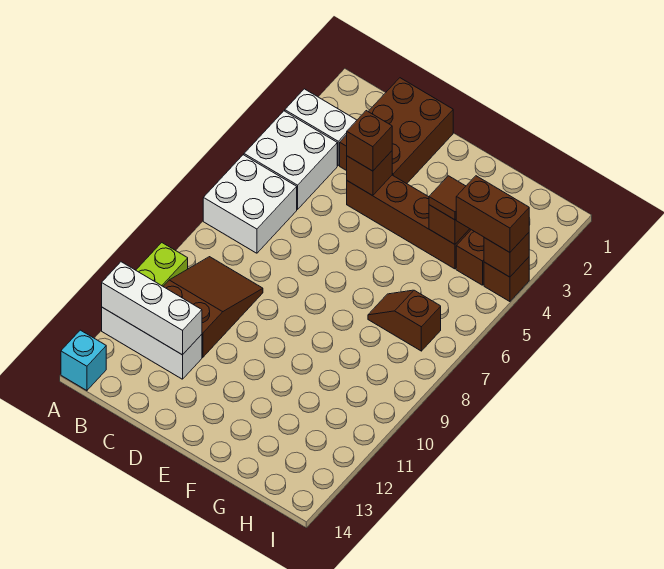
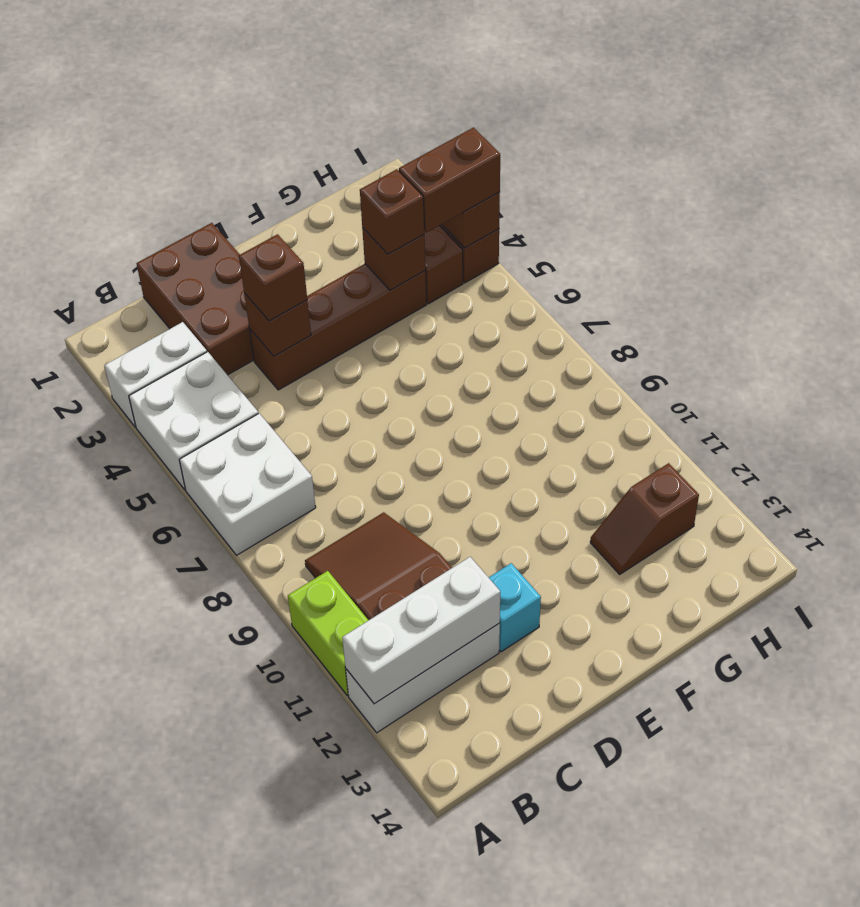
cyan 1x1 brick [61,330,106,391] -> cyan 1x1 brick moved to [489,563,541,652]
brown 1x1 tile [429,176,466,220] -> brown 1x1 brick [360,169,425,254]
brown 1x2 slope [368,290,441,351] -> brown 1x2 slope moved to [590,463,699,574]

